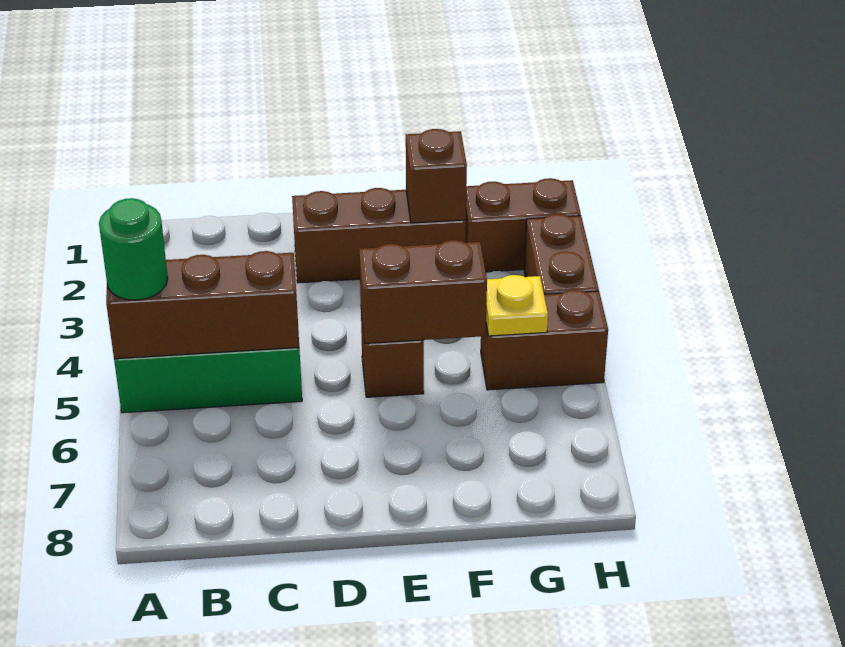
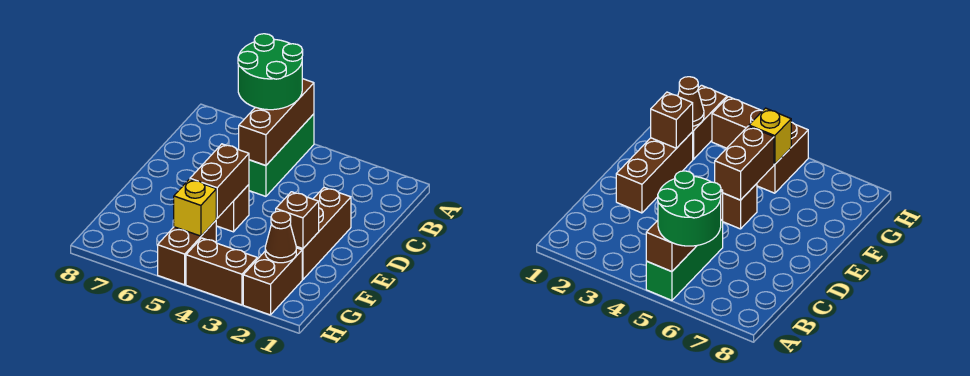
green 1x1 round brick [99,198,168,300] -> green 2x2 round brick [238,34,303,110]
none -> brown 1x1 cone [265,211,296,263]
yellow 1x1 plate [486,275,548,336] -> yellow 1x1 brick [174,179,216,236]

